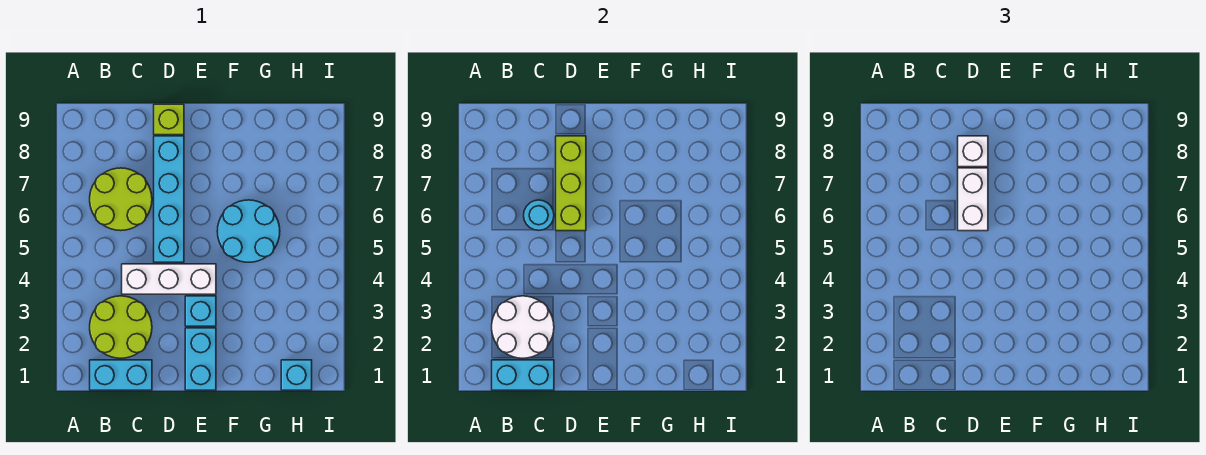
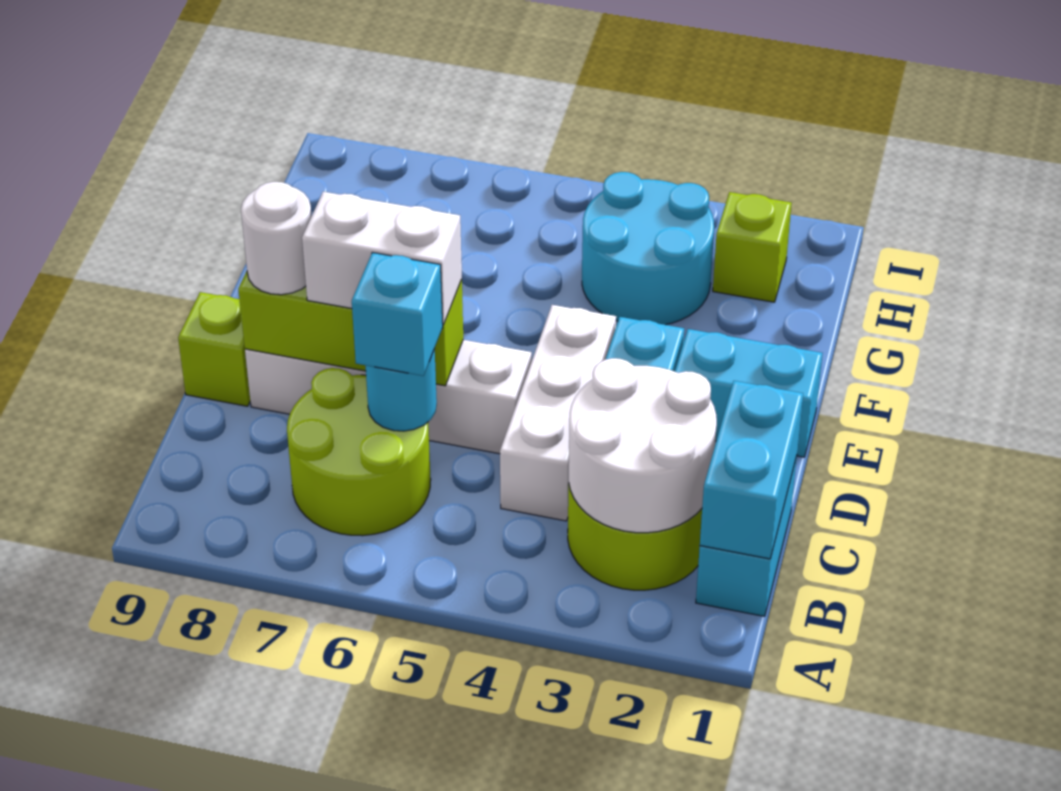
cyan 1x4 brick [154,136,184,262] -> white 1x4 brick [245,340,532,454]
white 1x1 brick [958,136,988,167] -> white 1x1 round brick [241,182,312,295]
cyan 2x2 round brick [217,200,280,262] -> cyan 2x2 round brick moved to [582,172,714,325]
cyan 1x1 brick [281,360,312,390] -> cyan 1x1 brick moved to [352,252,443,376]
none -> lime 1x1 brick [713,192,792,302]

